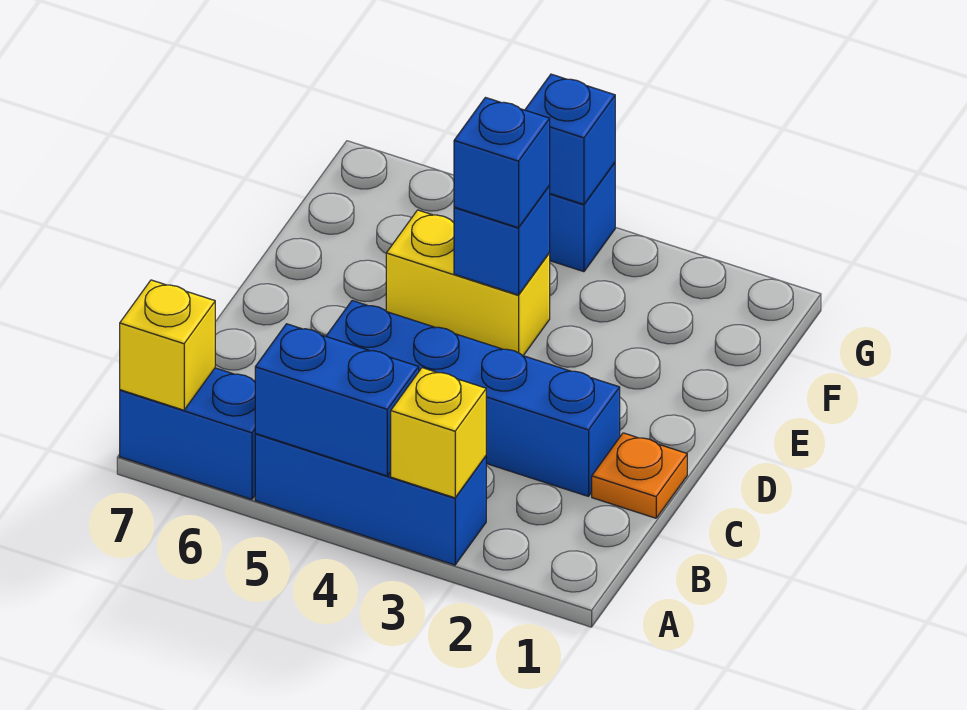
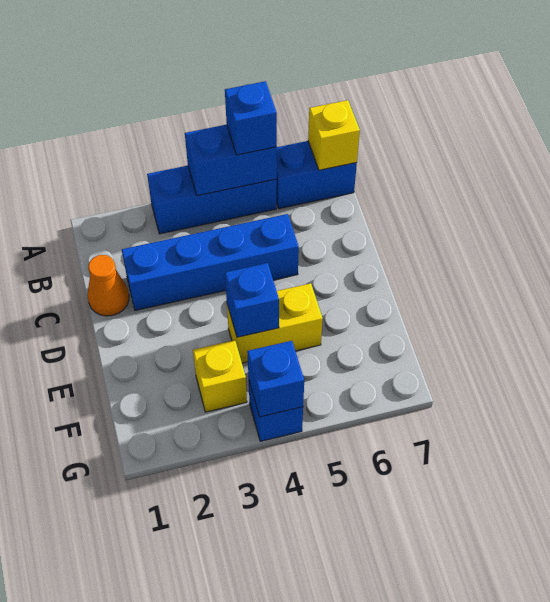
yellow 1x1 brick [391,368,486,498] -> yellow 1x1 brick moved to [193,340,247,412]
orange 1x1 plate [592,433,687,518] -> orange 1x1 cone [88,255,129,316]
blue 1x1 brick [454,98,550,228] -> blue 1x1 brick moved to [225,81,277,155]

